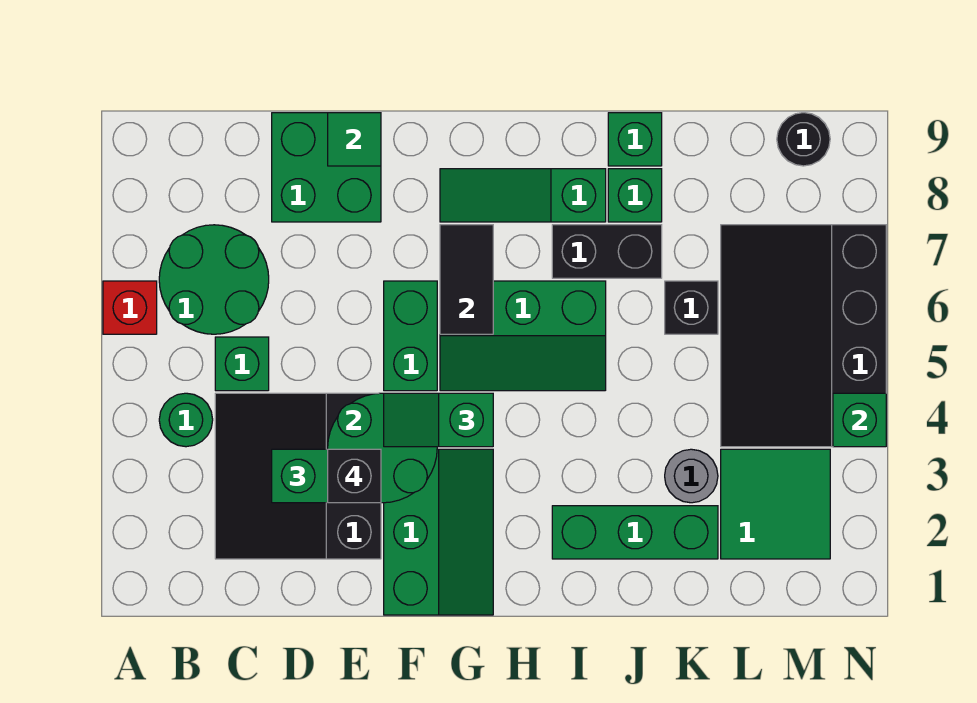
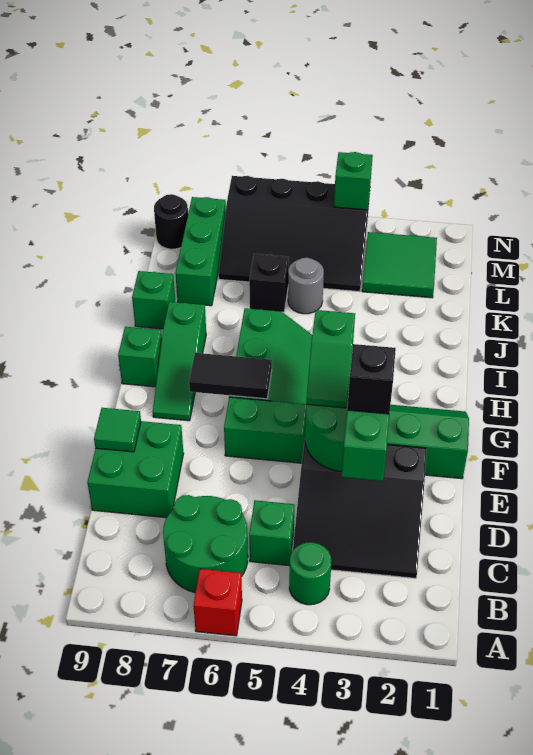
green 1x3 brick [552,506,718,559] -> green 1x3 brick moved to [175,197,226,306]
black 1x2 brick [552,225,662,278] -> none
green 1x1 brick [608,169,662,222] -> green 1x1 brick moved to [118,327,162,387]
grey 1x1 round brick [665,449,718,503] -> grey 1x1 round brick moved to [288,258,324,314]

